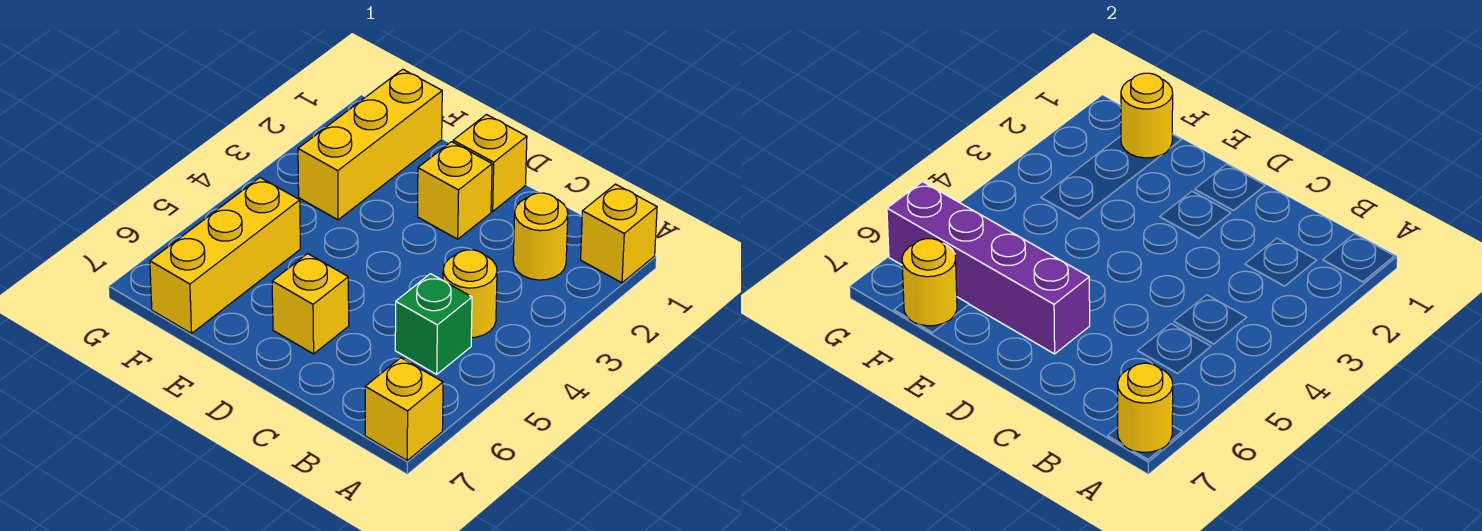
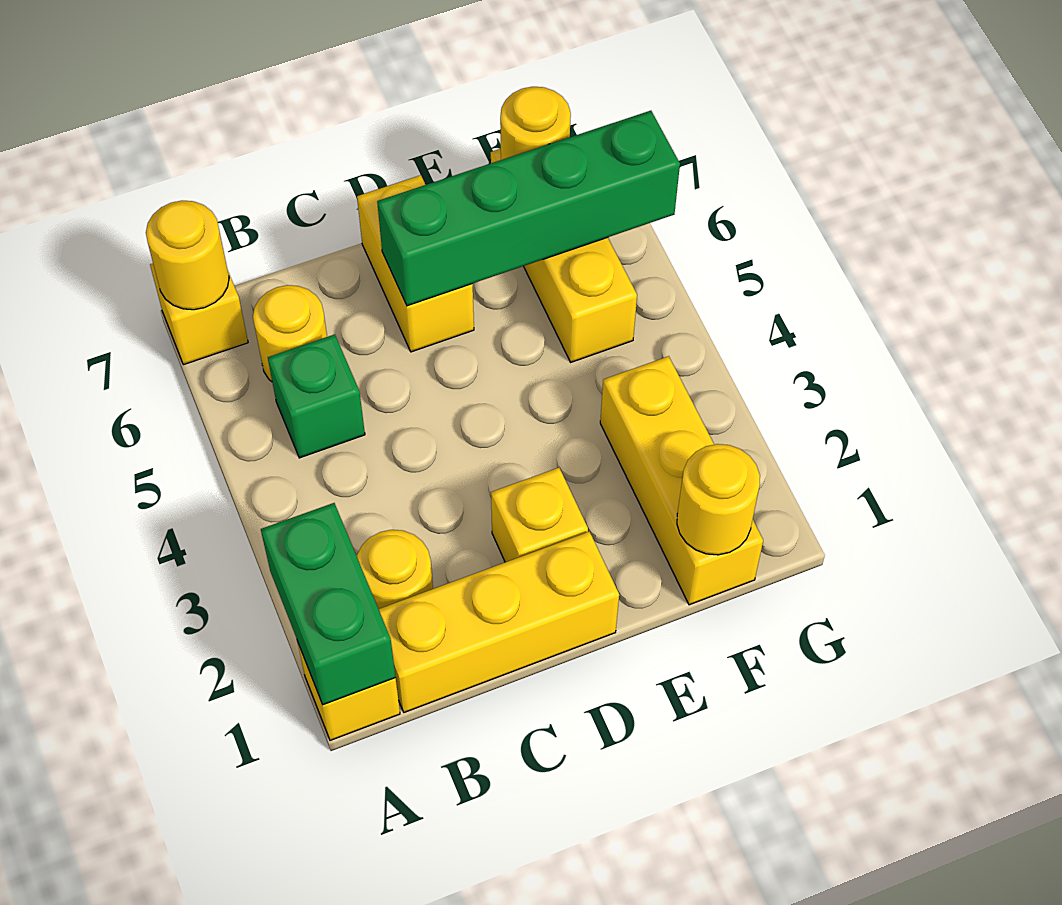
none -> green 1x2 brick [261,503,396,705]
yellow 1x1 round brick [443,250,497,337] -> yellow 1x1 round brick moved to [253,285,327,382]
yellow 1x1 brick [453,115,527,211] -> yellow 1x3 brick [379,532,619,712]
yellow 1x1 brick [272,254,349,354] -> yellow 1x2 brick [357,175,474,352]
purple 1x4 brick [887,182,1090,354] -> green 1x4 brick [377,111,680,306]

